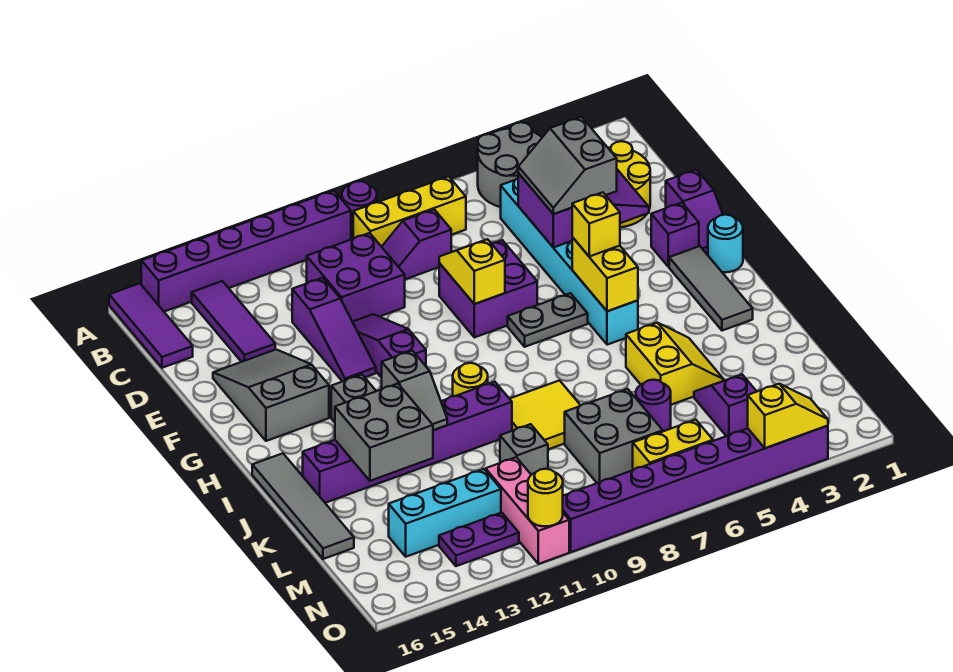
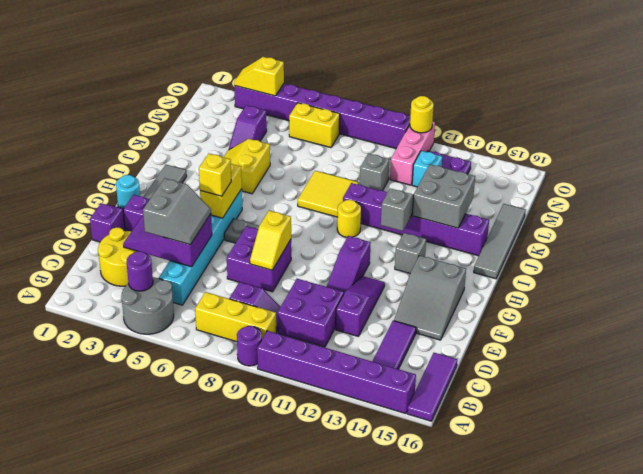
purple 1x1 round brick [636,380,671,431] -> purple 1x1 round brick moved to [126,251,153,291]
grey 2x2 brick [565,389,663,483] -> none
cyan 1x3 brick [389,469,501,557] -> cyan 1x1 brick [412,151,442,187]

